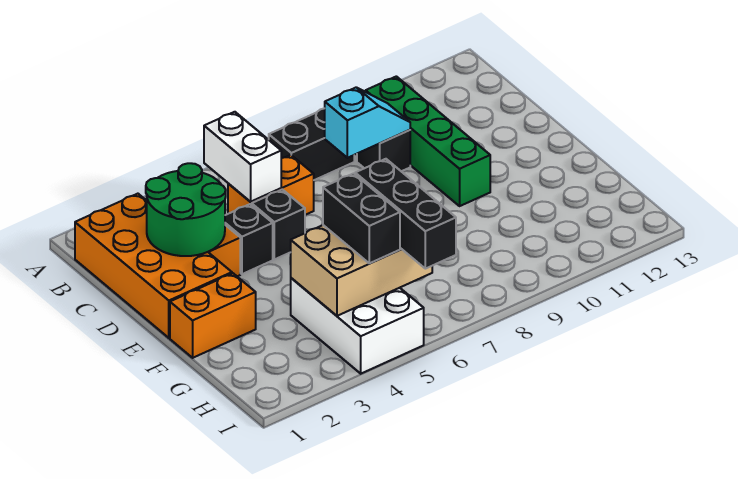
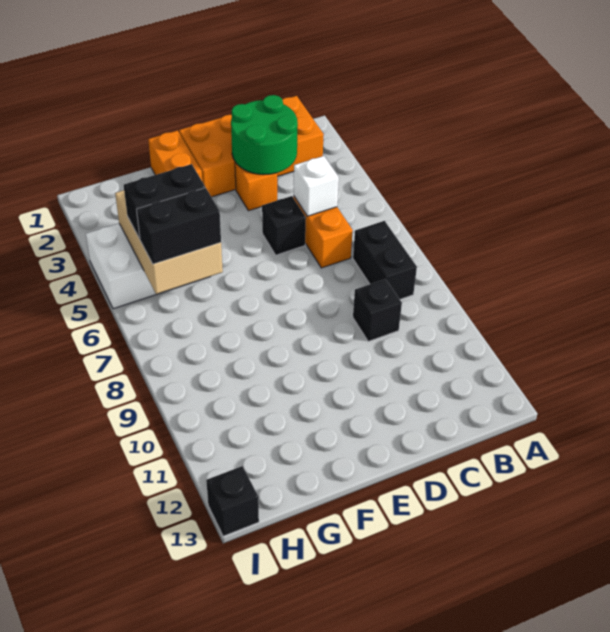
white 1x2 brick [204,112,281,202] -> white 1x1 brick [294,156,339,216]
green 1x4 brick [366,76,490,206] -> none
cyan 1x2 slope [325,87,410,158] -> none
black 1x1 brick [225,204,273,274] -> black 1x1 brick moved to [206,466,259,536]
black 1x3 brick [355,159,456,269] -> black 1x2 brick [137,188,221,264]

